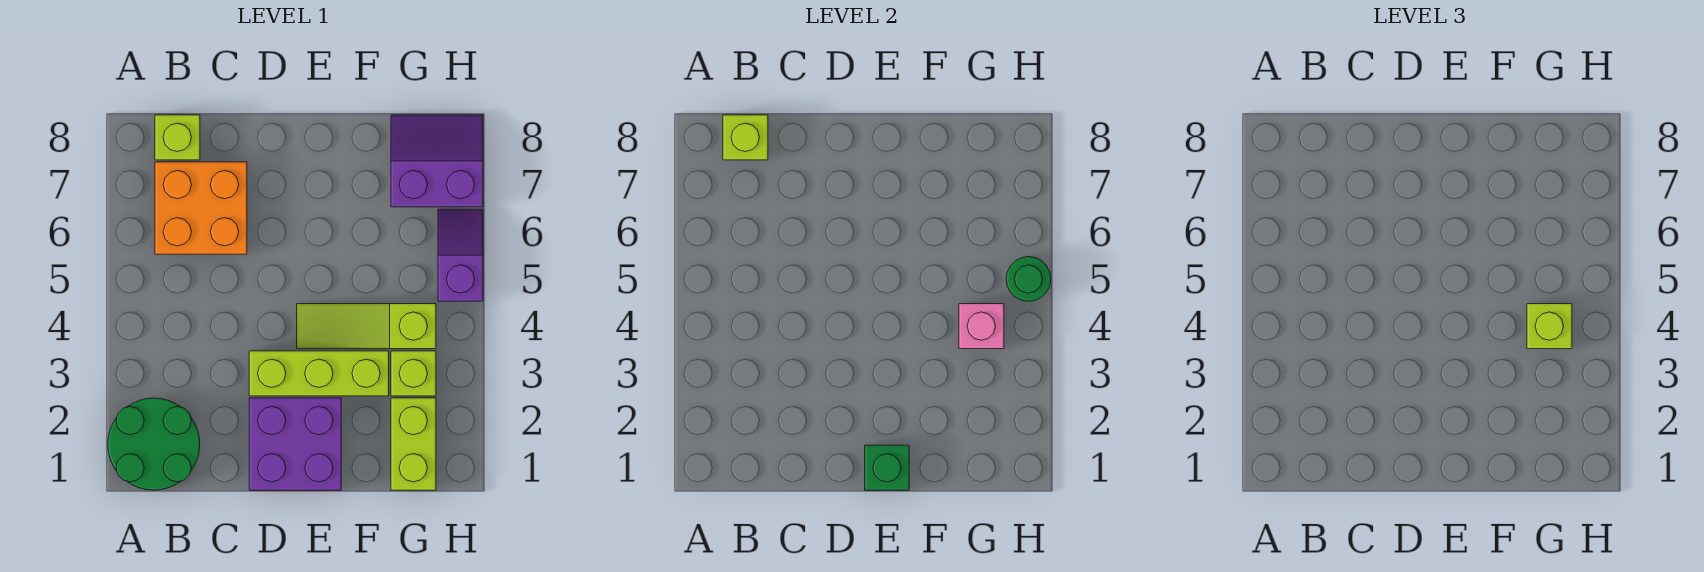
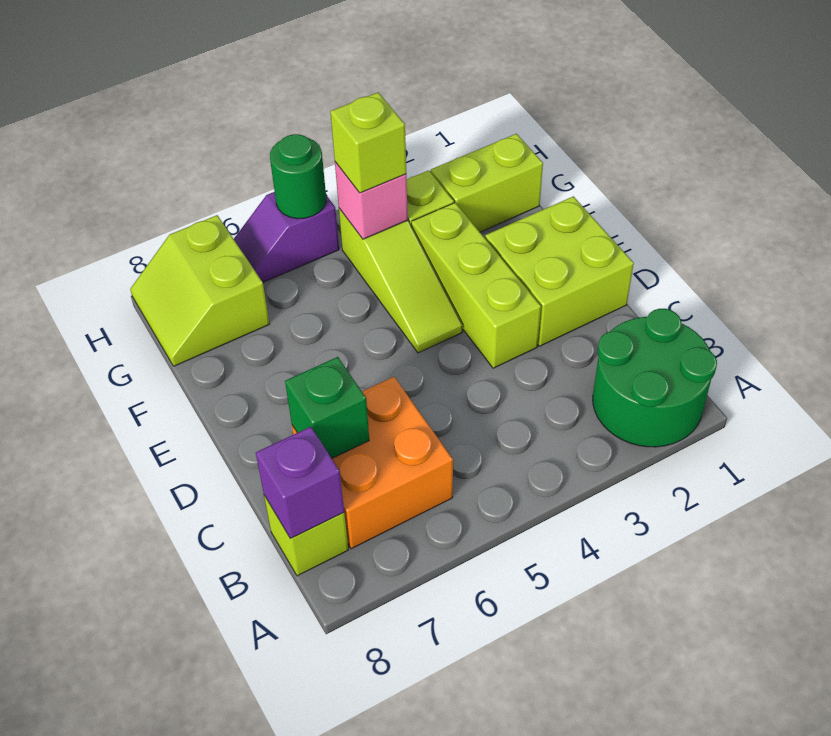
lime 1x1 brick [723,115,768,160] -> purple 1x1 brick [256,427,344,539]
purple 2x2 brick [249,398,341,490] -> lime 2x2 brick [485,196,634,346]
green 1x1 brick [865,445,909,490] -> green 1x1 brick moved to [285,357,369,458]
purple 2x2 slope [391,115,483,207] -> lime 2x2 slope [130,215,269,366]

